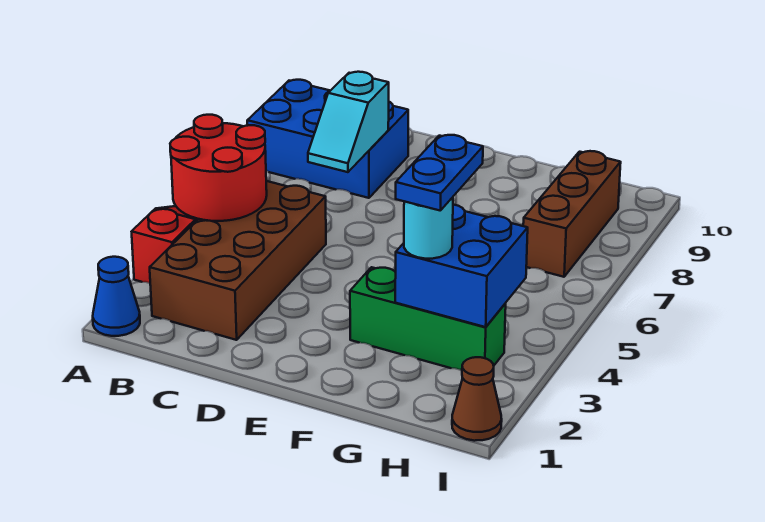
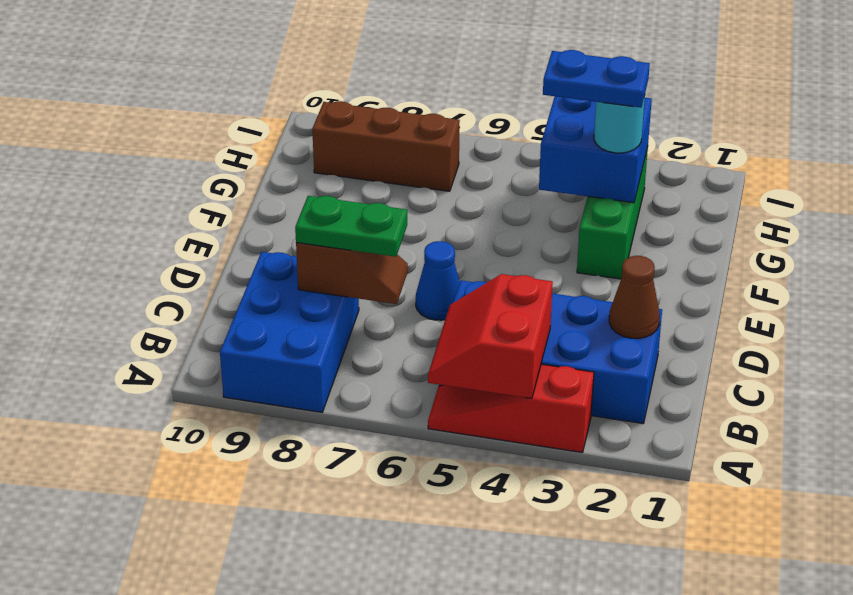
blue 1x1 cone [93,257,140,336] -> blue 1x1 cone moved to [416,241,460,320]
red 2x2 round brick [170,115,267,221] -> red 2x2 slope [428,274,553,398]
brown 2x4 brick [150,181,326,340] -> blue 2x4 brick [439,280,662,424]
cyan 1x2 slope [308,72,389,172] -> brown 1x2 slope [296,243,408,304]
none -> green 1x2 plate [295,196,407,257]
brown 1x1 cone [452,357,502,441] -> brown 1x1 cone moved to [609,256,660,338]

